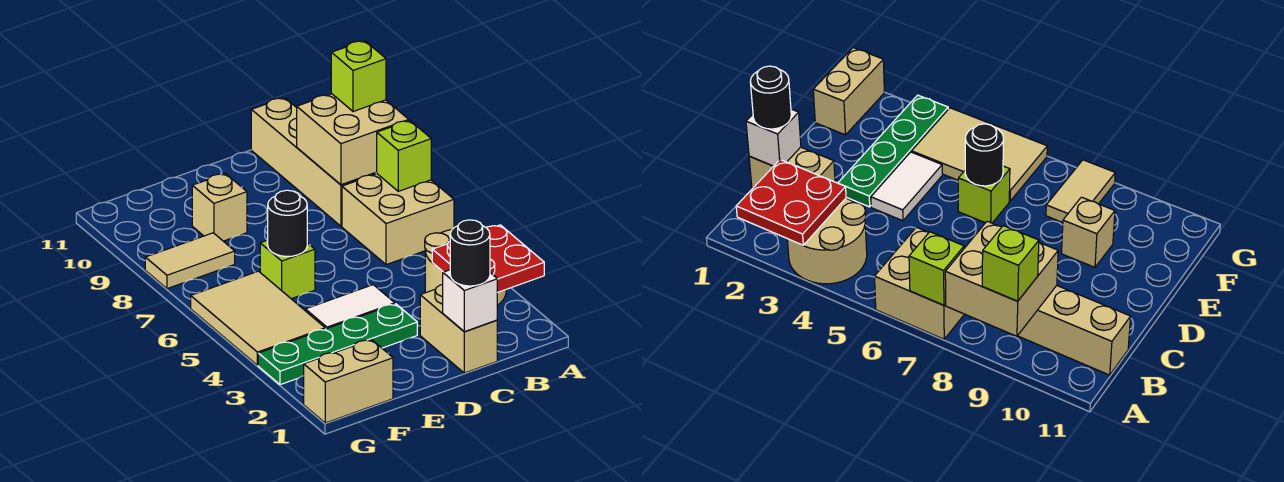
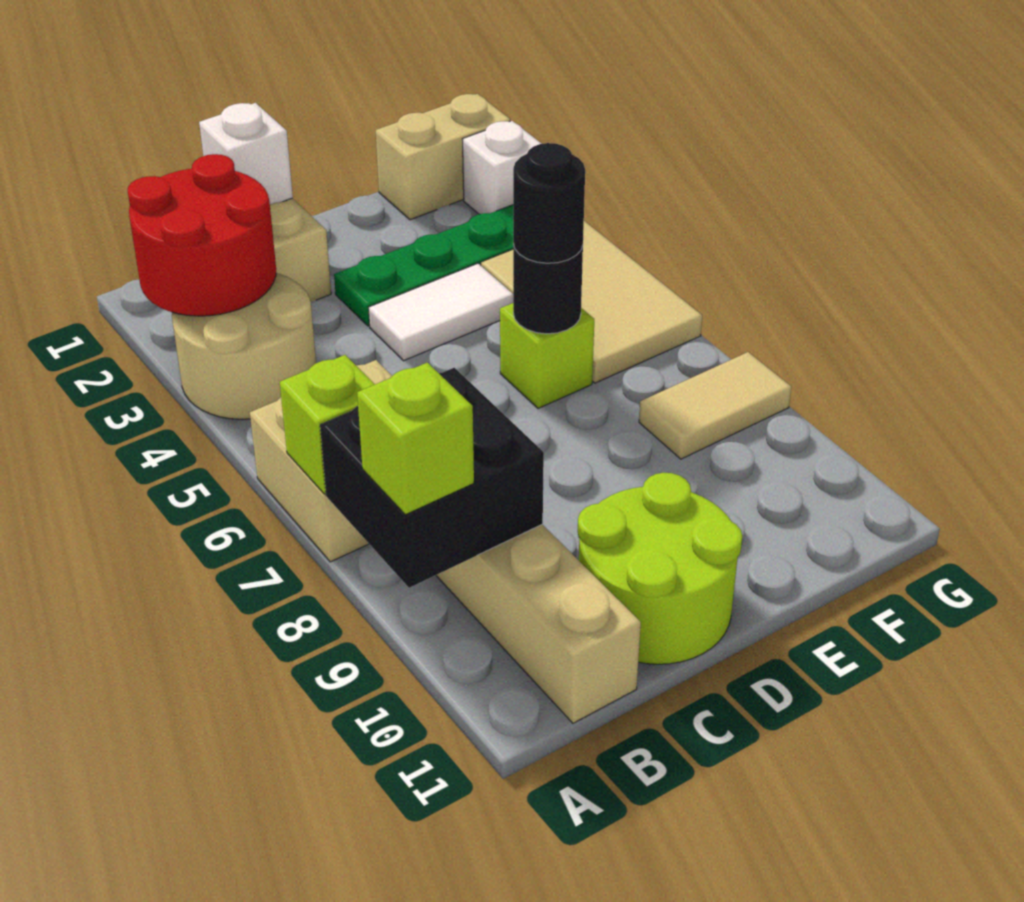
red 2x2 plate [432,225,544,293] -> red 2x2 round brick [128,154,276,316]
tan 2x2 brick [297,94,409,185] -> black 2x2 brick [320,368,544,588]
black 1x1 round brick [450,220,490,286] -> black 1x1 round brick moved to [513,143,585,263]
none -> lime 2x2 round brick [578,473,742,664]
tan 1x1 brick [192,173,247,241] -> none
none -> white 1x1 brick [462,121,542,214]

